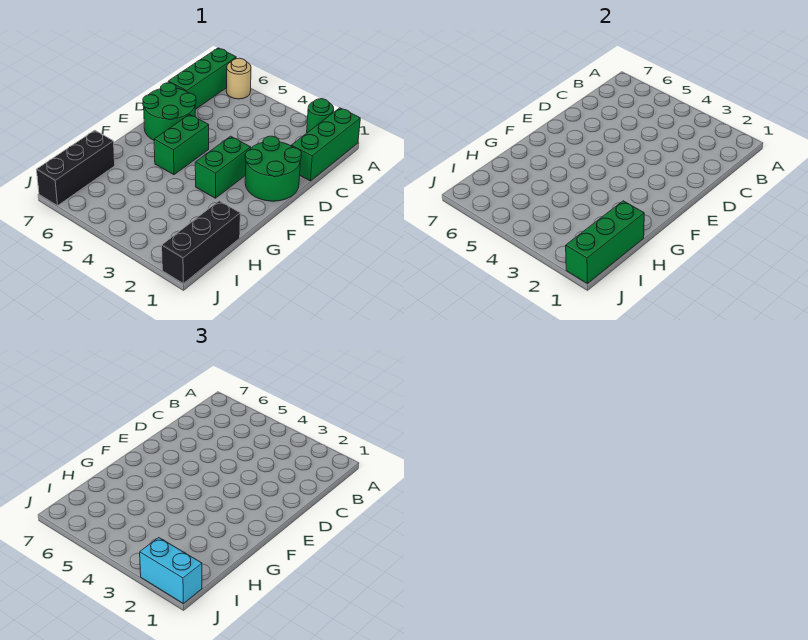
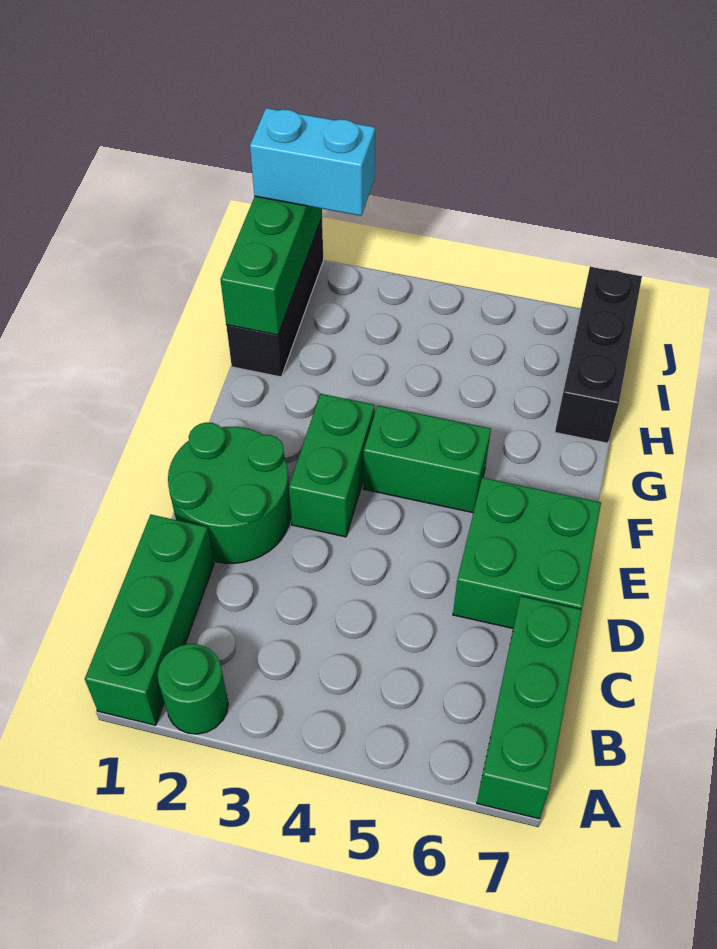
tan 1x1 round brick [226,58,251,99] -> none
green 2x2 round brick [143,83,196,140] -> green 2x2 brick [453,478,601,628]
green 1x2 brick [154,114,209,175] -> green 1x2 brick turned to [363,405,491,513]

